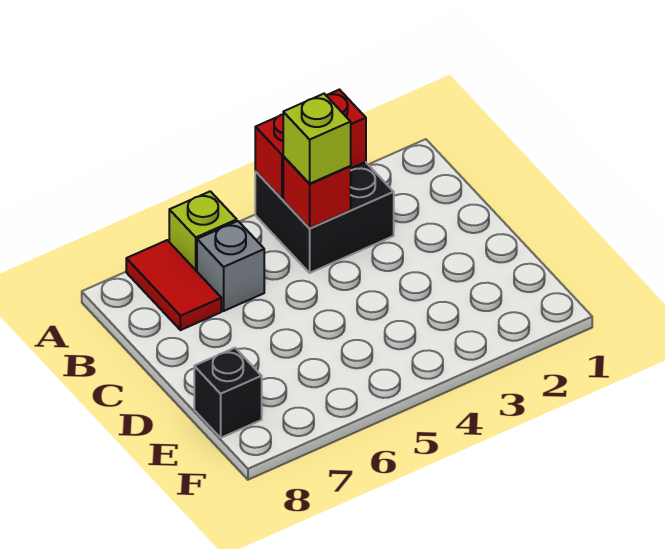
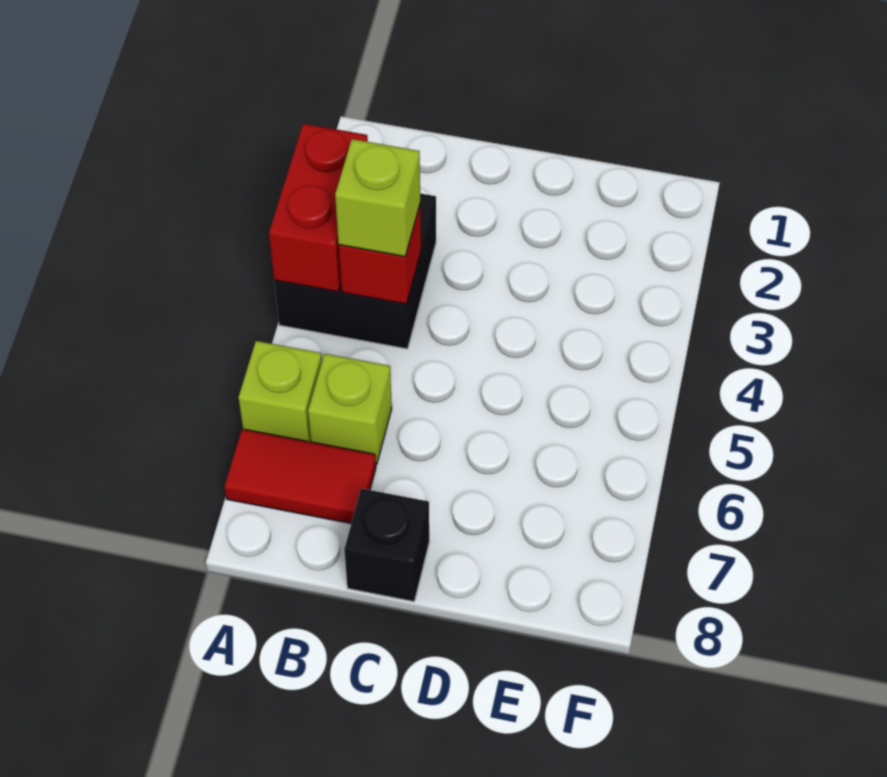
grey 1x1 brick [197,221,264,311] -> lime 1x1 brick [308,354,392,465]
black 1x1 brick [194,348,262,438] -> black 1x1 brick moved to [344,489,429,602]

